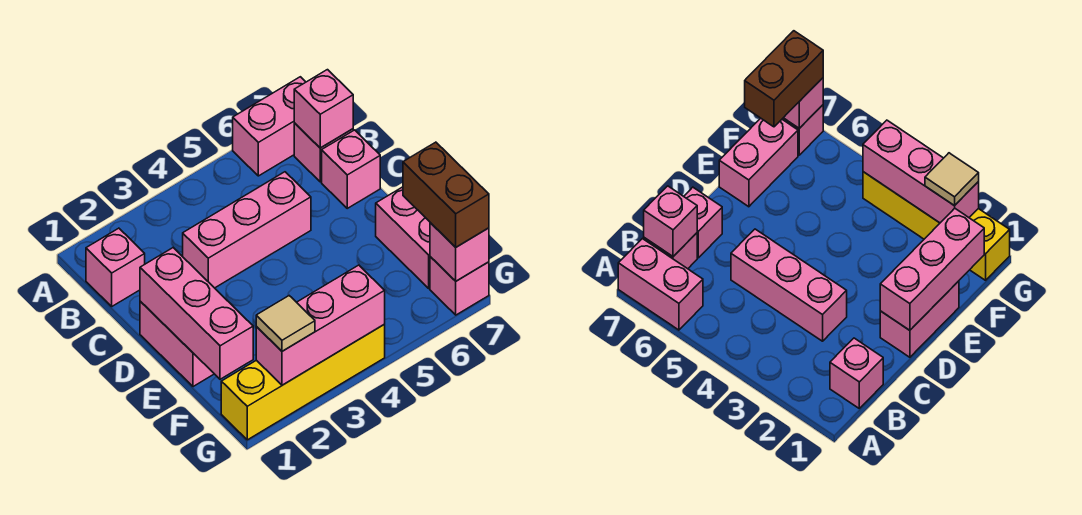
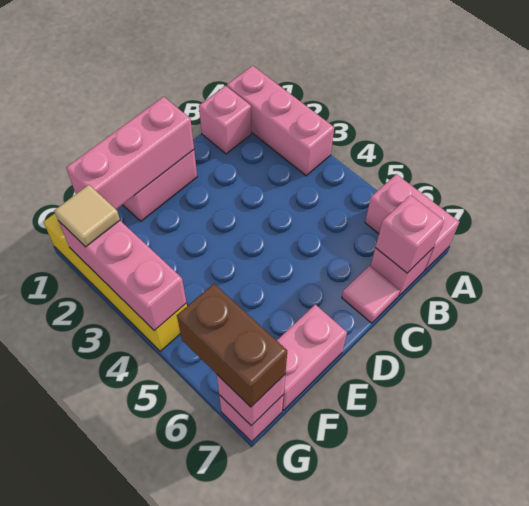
pink 1x3 brick [183,172,311,288] -> pink 1x3 brick moved to [227,66,334,176]
pink 1x1 brick [322,130,380,208] -> pink 1x1 tile [342,266,400,323]
brown 1x2 brick [403,142,489,247] -> brown 1x2 brick turned to [177,284,287,407]

